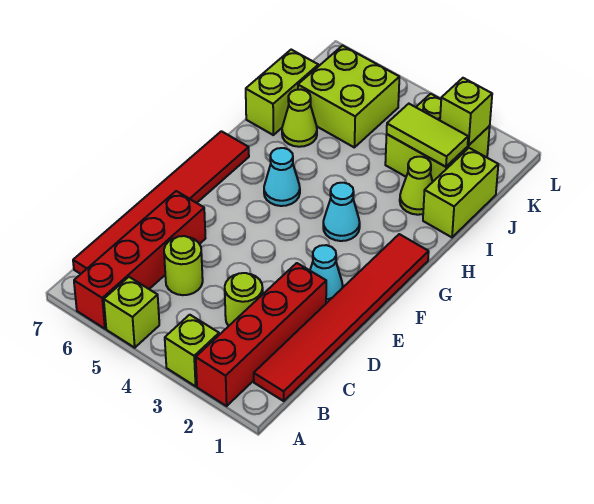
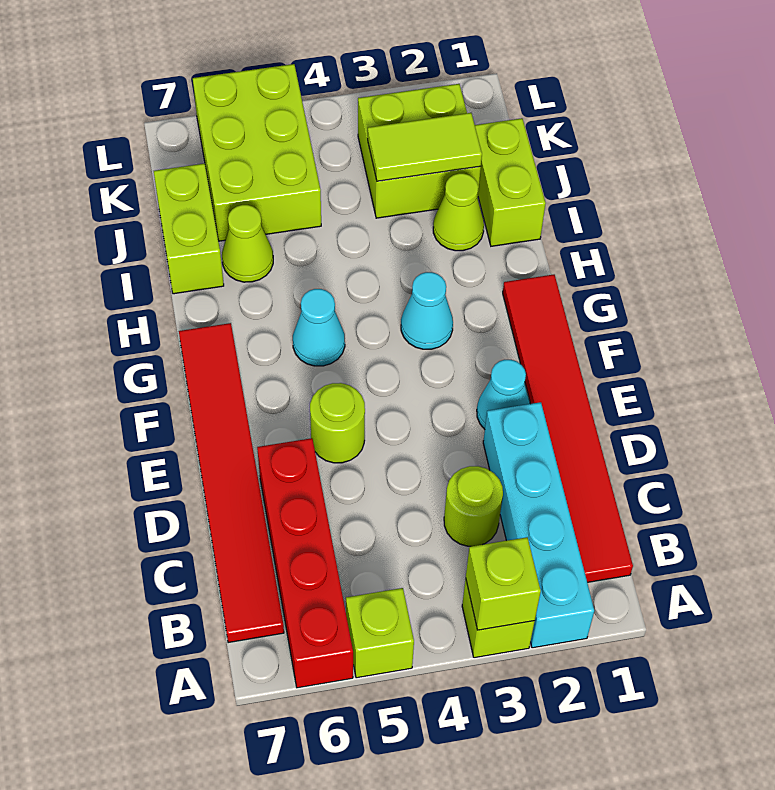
red 1x4 brick [196,263,326,406] -> cyan 1x4 brick [483,402,594,648]
lime 1x1 round brick [164,236,203,295] -> lime 1x1 round brick moved to [310,383,365,463]
lime 2x2 brick [298,46,399,147] -> lime 2x3 brick [193,64,321,241]
lime 1x1 brick [440,78,492,145] -> lime 1x1 brick moved to [466,537,541,630]

